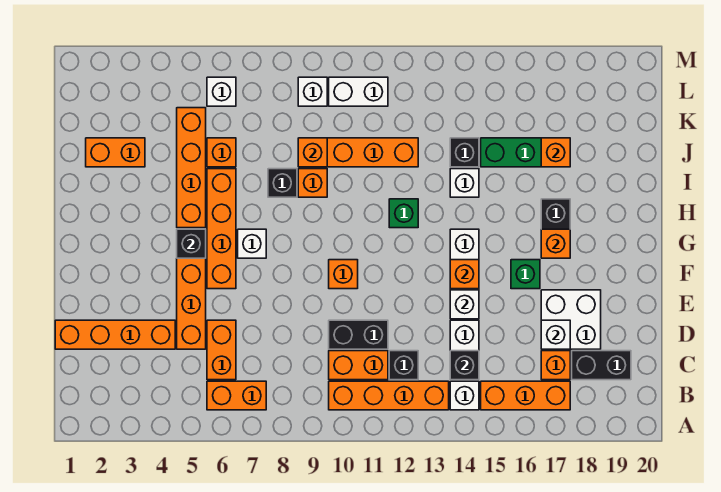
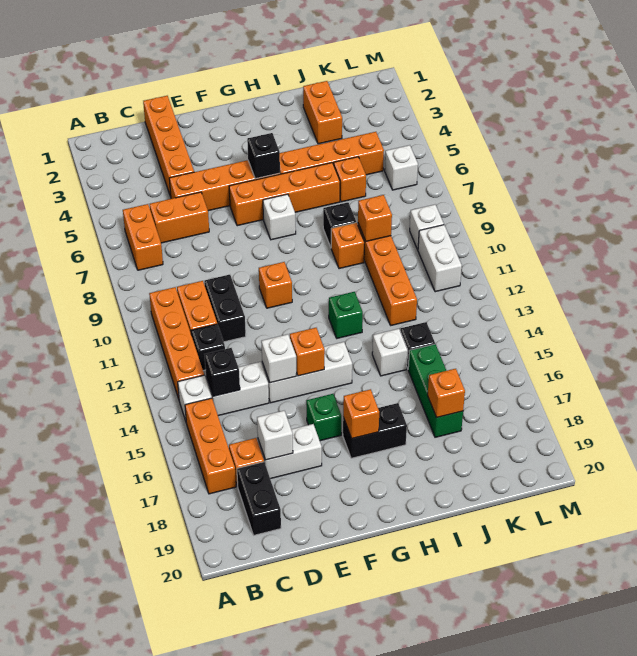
white 2x2 brick [541,290,601,349] -> white 1x2 brick [258,424,322,479]

